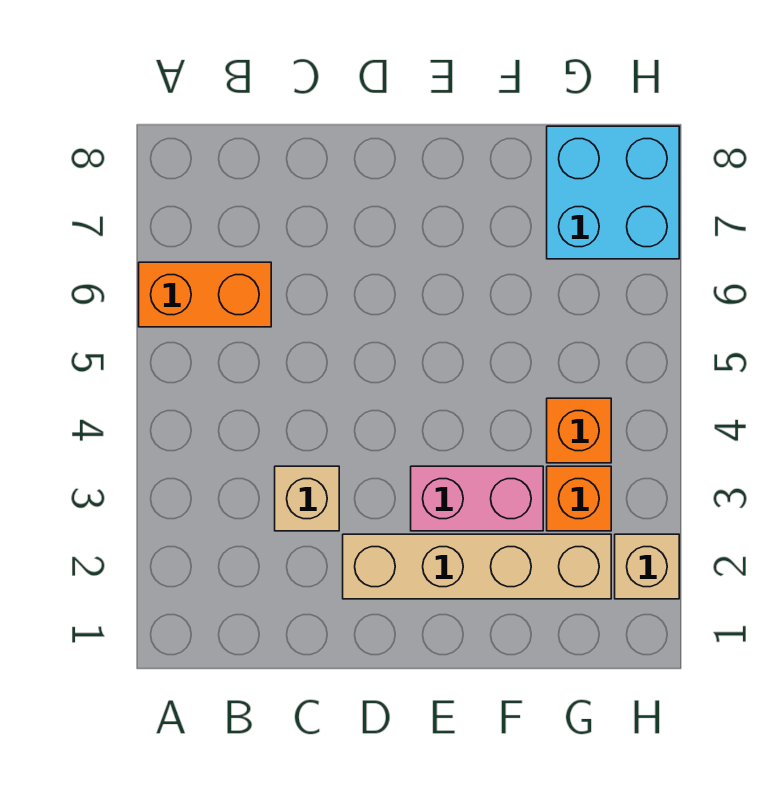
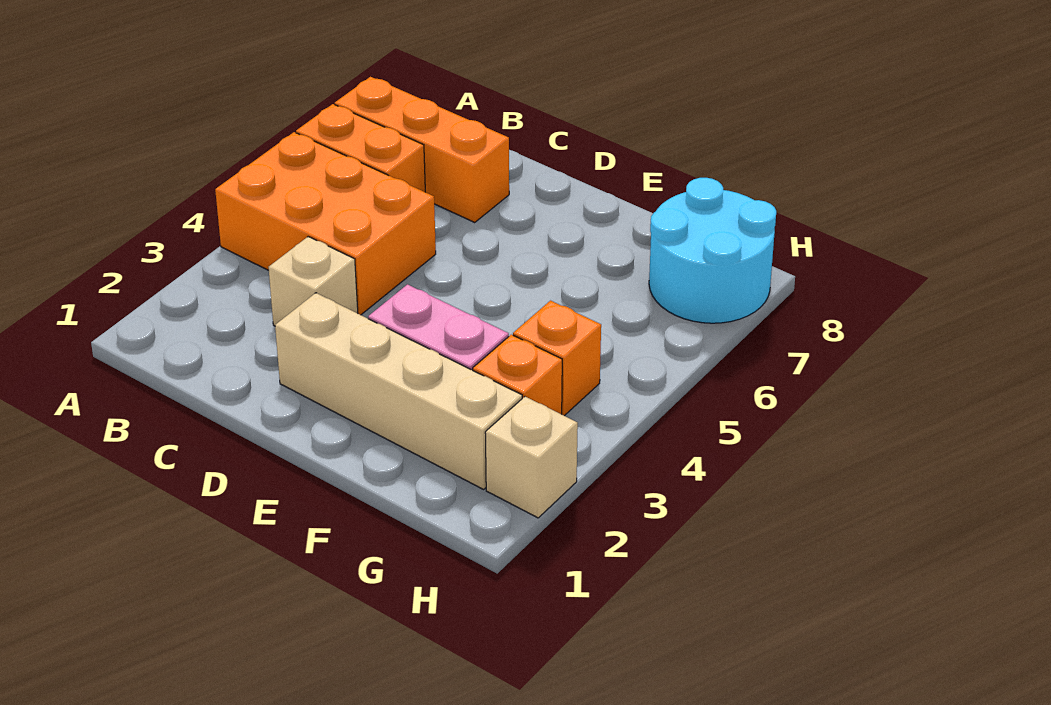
none -> orange 2x3 brick [215,132,436,315]
none -> orange 1x3 brick [335,77,509,222]
cyan 2x2 brick [547,126,679,259] -> cyan 2x2 round brick [649,178,776,323]

